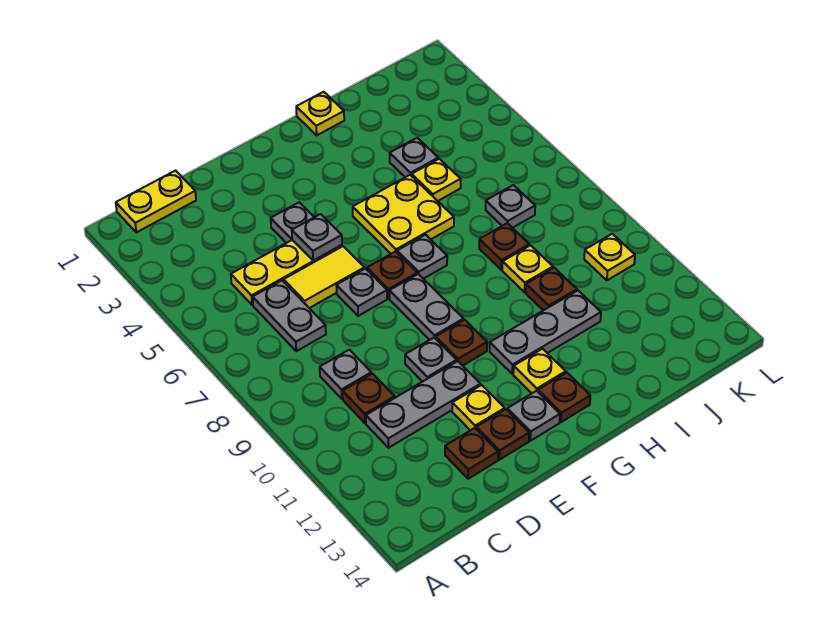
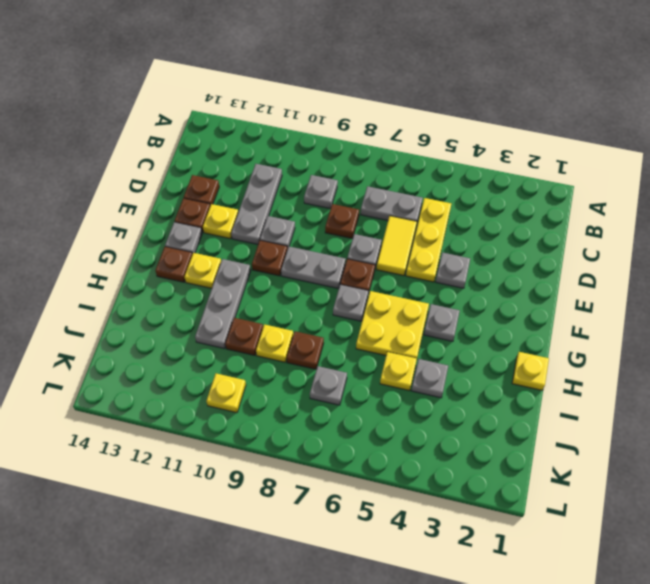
yellow 1x2 plate [116,171,196,232] -> none
brown 1x1 plate [343,374,395,423] -> brown 1x1 plate moved to [325,204,359,239]
grey 1x1 plate [292,214,342,261] -> grey 1x1 plate moved to [424,304,460,341]

